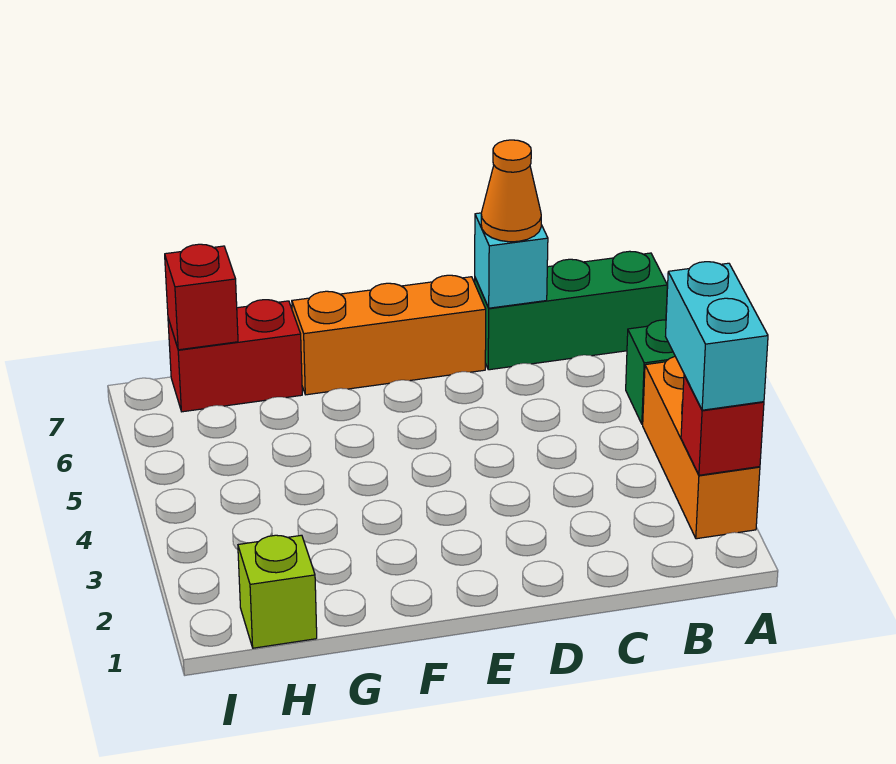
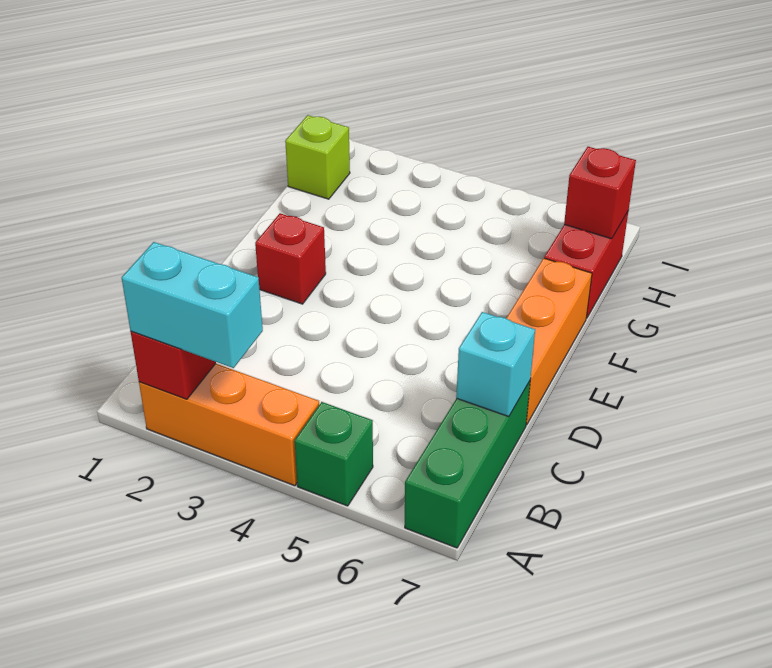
orange 1x1 cone [481,140,541,242] -> none
none -> red 1x1 brick [255,213,326,304]

